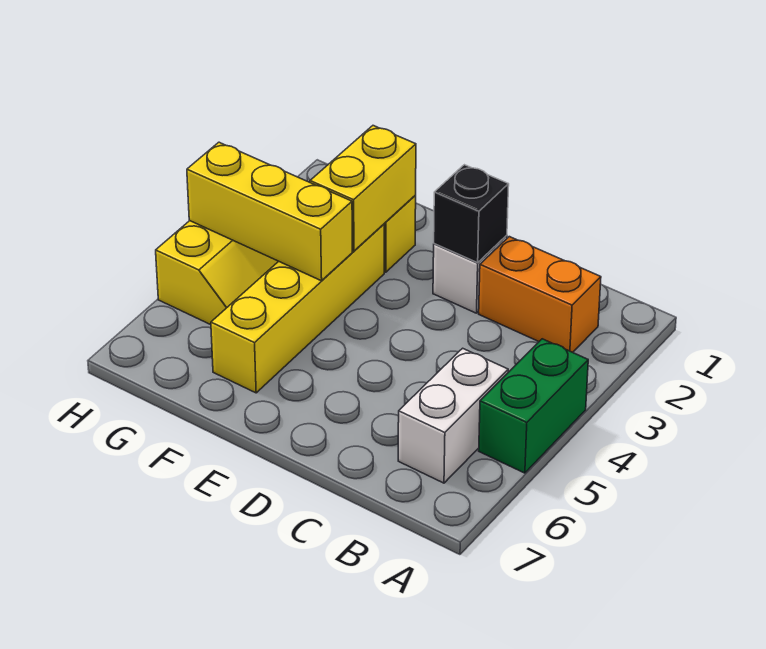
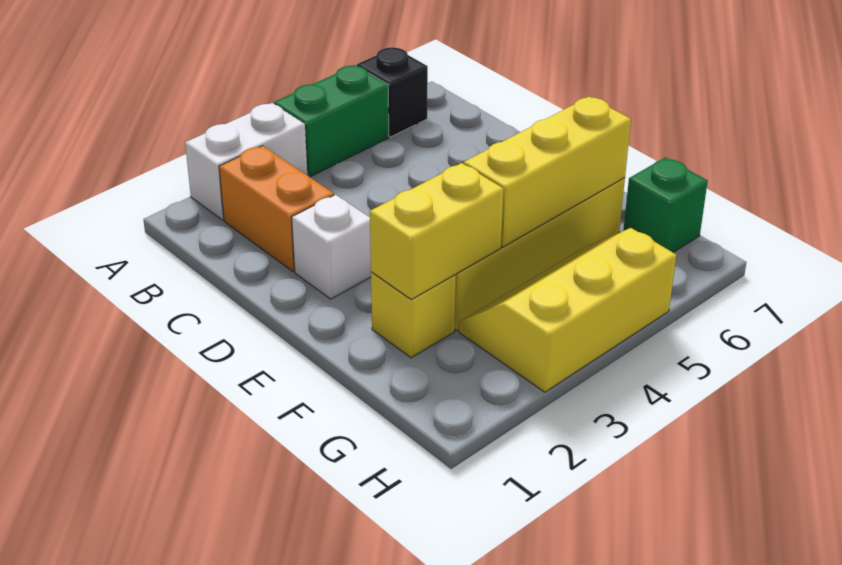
white 1x2 brick [398,348,508,483] -> white 1x2 brick moved to [185,103,307,220]
black 1x1 brick [434,165,509,263] -> black 1x1 brick moved to [357,47,428,137]
yellow 1x3 brick [187,142,353,281] -> yellow 1x3 brick turned to [464,97,631,247]
none -> green 1x1 brick [623,157,708,252]

